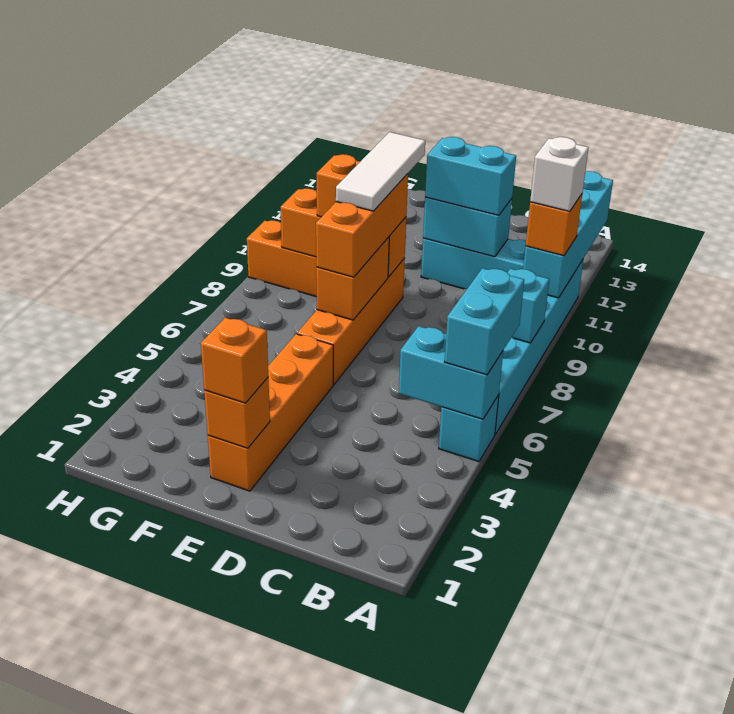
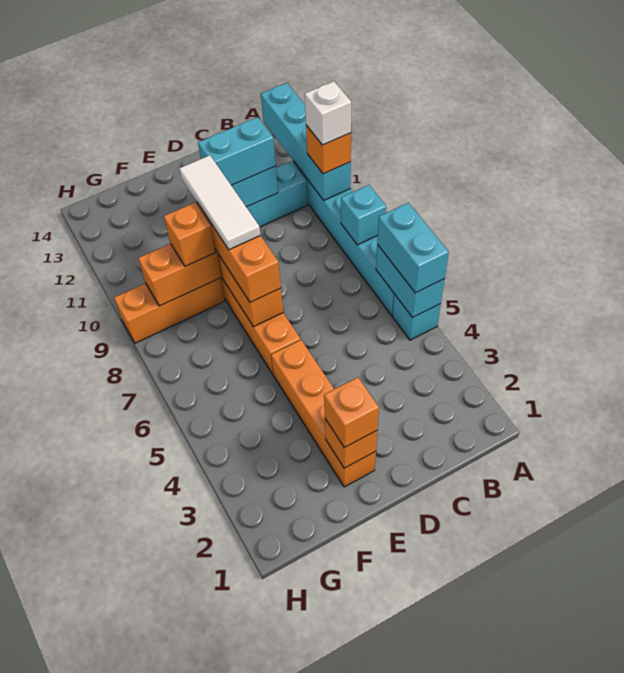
cyan 1x2 brick [399,326,503,419] -> cyan 1x2 brick turned to [376,245,445,318]

